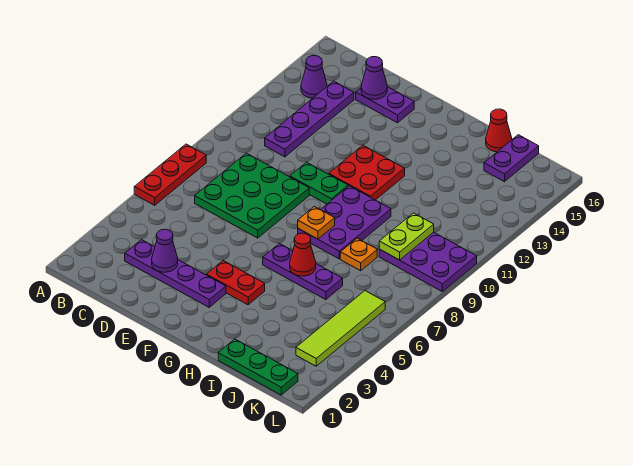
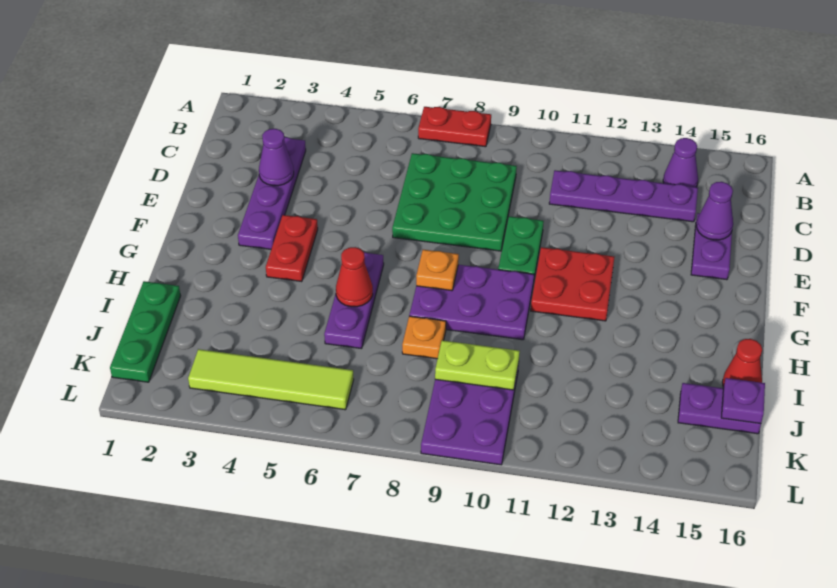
red 1x3 plate [134,144,206,205] -> red 1x2 plate [418,107,491,147]
none -> purple 1x1 plate [721,378,765,424]

